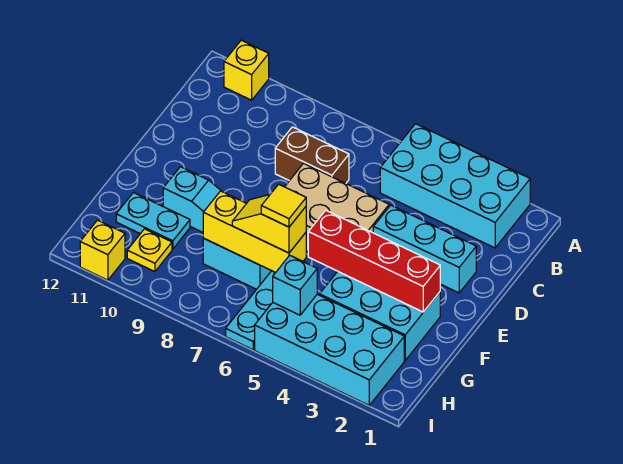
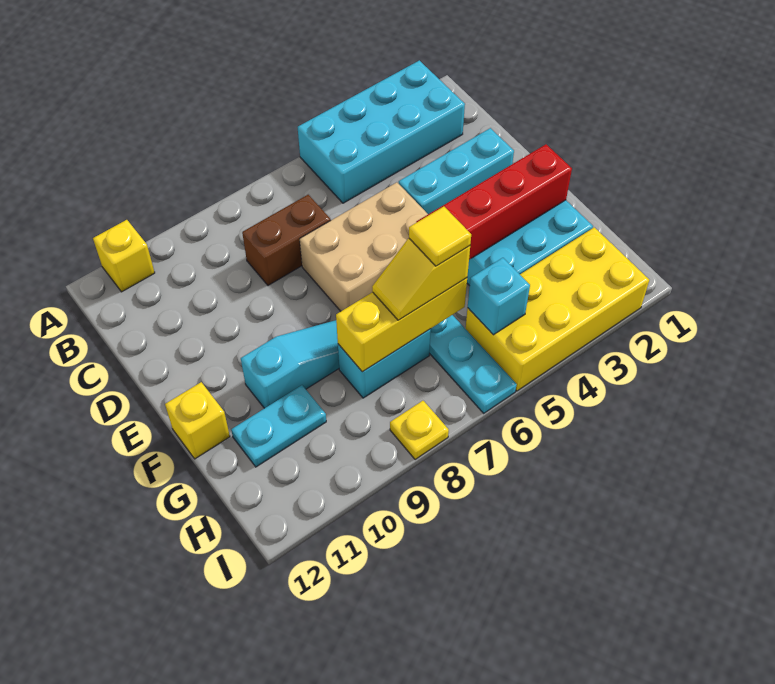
cyan 2x4 brick [255,294,404,405] -> yellow 2x4 brick [465,227,649,391]
yellow 1x1 plate [127,229,172,272] -> yellow 1x1 plate moved to [390,401,449,460]
yellow 1x1 brick [80,220,125,280] -> yellow 1x1 brick moved to [165,382,230,459]

